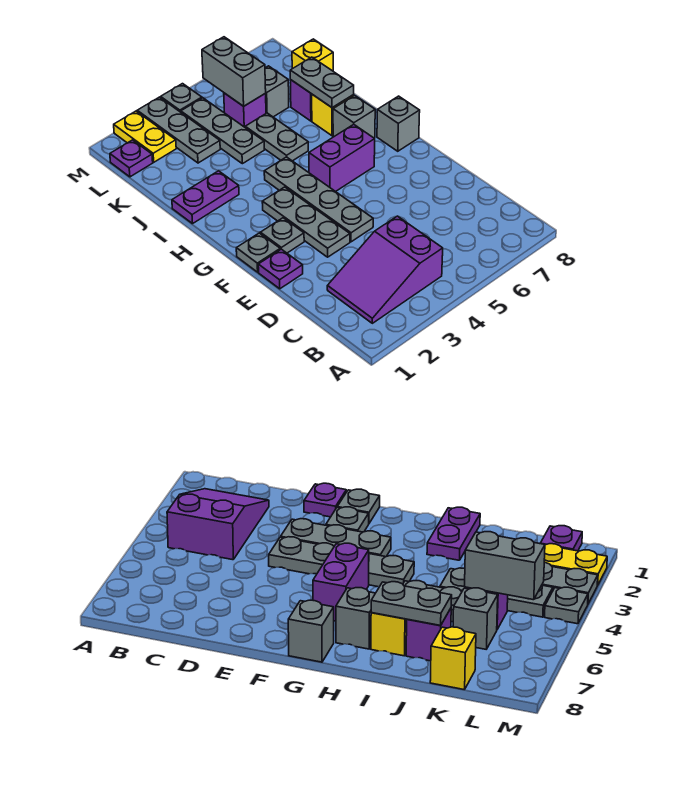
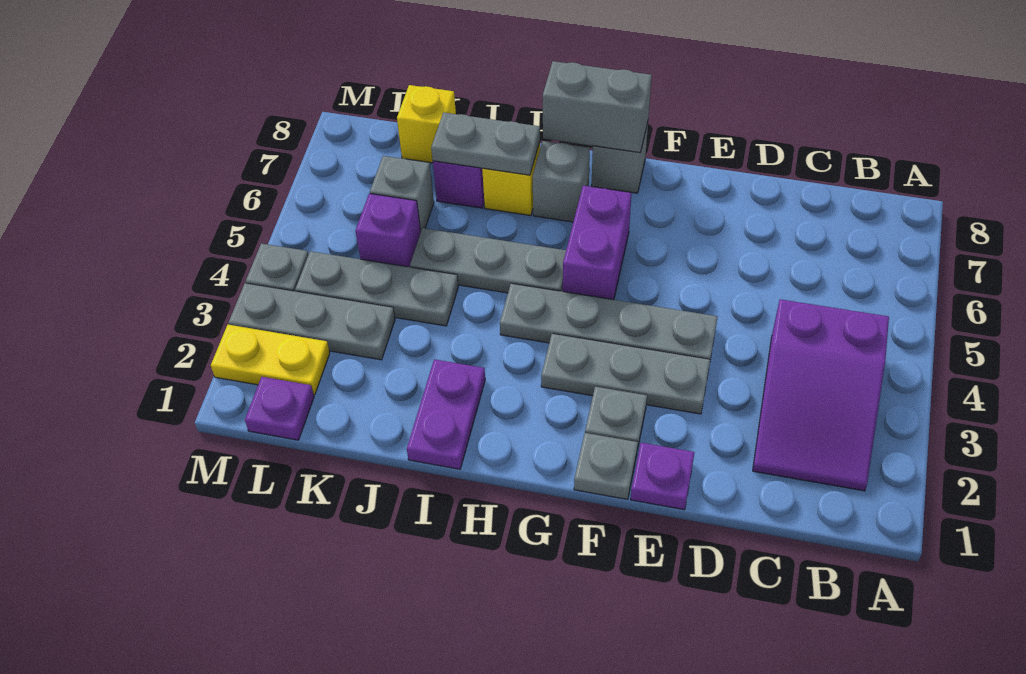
grey 1x2 plate [245,113,308,161] -> grey 1x3 plate [410,228,566,293]
grey 1x2 brick [202,37,266,106] -> grey 1x2 brick moved to [543,61,652,153]

